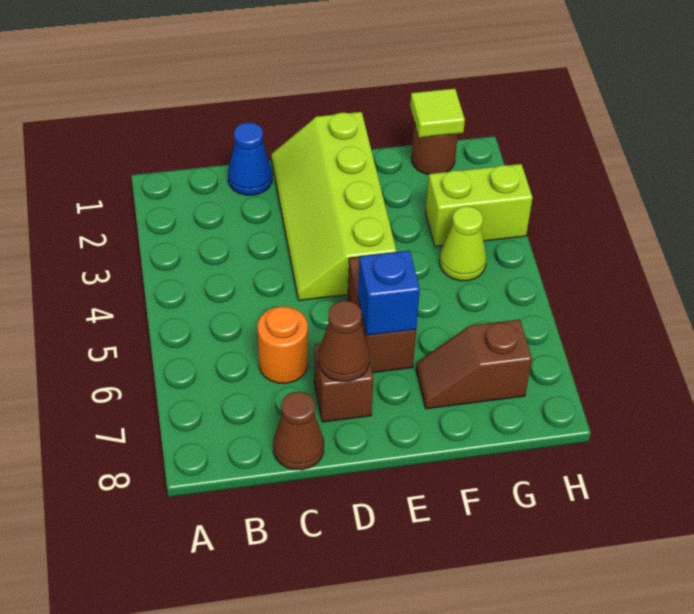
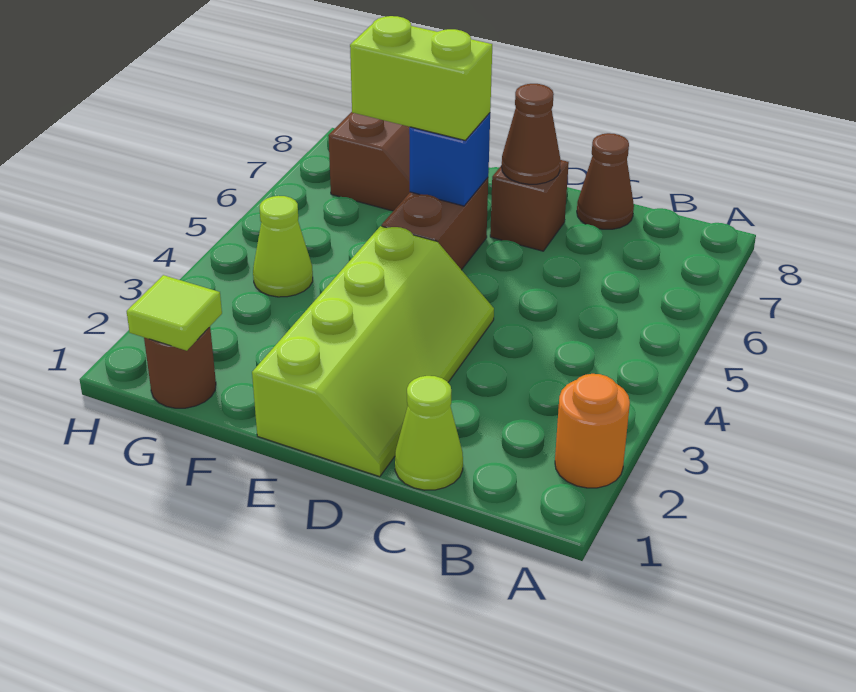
blue 1x1 cone [228,122,272,195] -> lime 1x1 cone [395,376,463,490]
orange 1x1 round brick [258,307,308,383] -> orange 1x1 round brick moved to [555,374,630,488]
lime 1x2 brick [426,164,533,247] -> lime 1x2 brick moved to [350,16,492,140]

